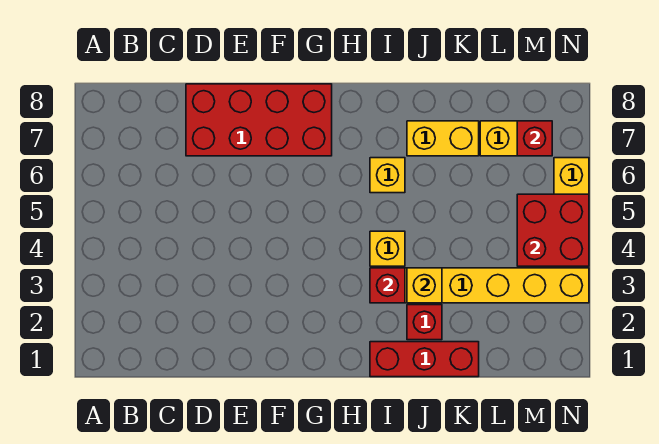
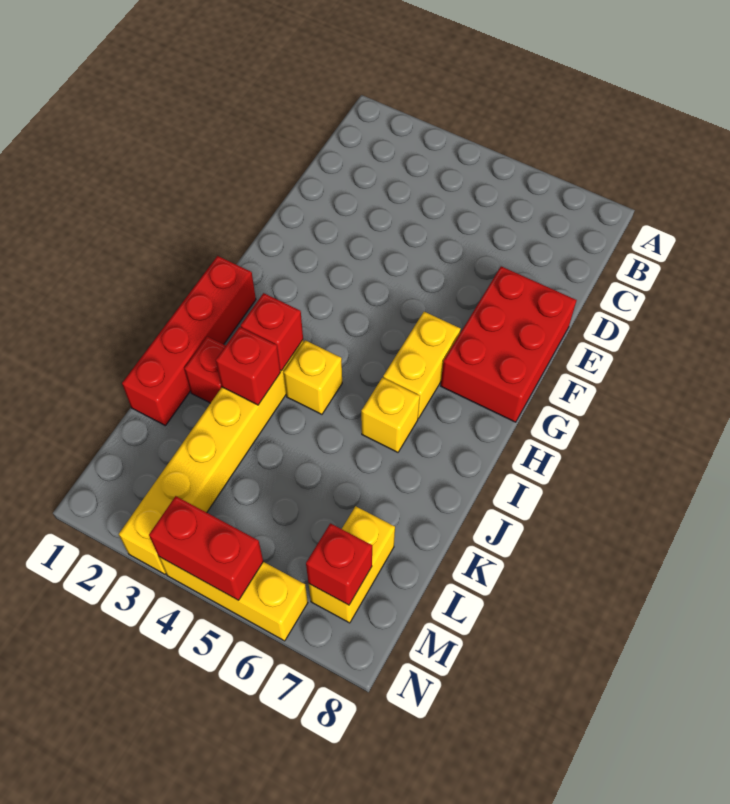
red 2x4 brick [186,84,332,156] -> red 2x3 brick [441,266,577,422]
red 1x3 brick [370,342,479,377] -> red 1x4 brick [122,256,256,426]
yellow 1x1 brick [407,268,442,303] -> red 1x1 brick [216,327,281,405]
yellow 1x2 brick [407,121,479,156] -> yellow 1x2 brick moved to [383,312,461,418]
red 2x2 brick [517,194,589,266] -> red 1x2 brick [149,496,263,600]

